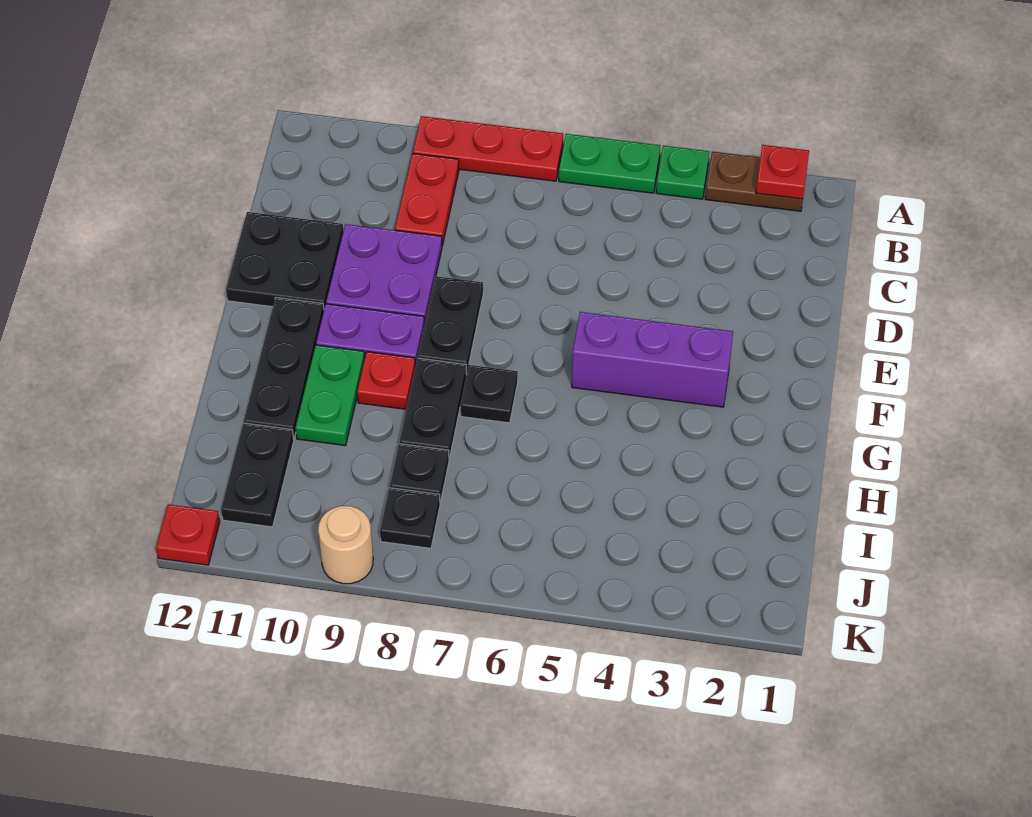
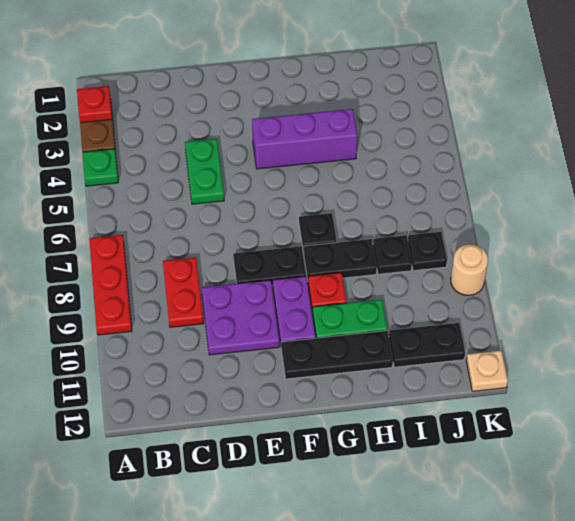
green 1x2 plate [559,134,661,193] -> green 1x2 plate moved to [185,139,224,204]
red 1x2 plate [395,153,459,246] -> red 1x2 plate turned to [163,257,204,327]
black 2x2 plate [226,212,343,308] -> none
purple 1x3 brick [572,312,733,407] -> purple 1x3 brick turned to [252,109,358,169]
red 1x1 plate [156,504,220,565] -> tan 1x1 plate [466,351,508,391]

